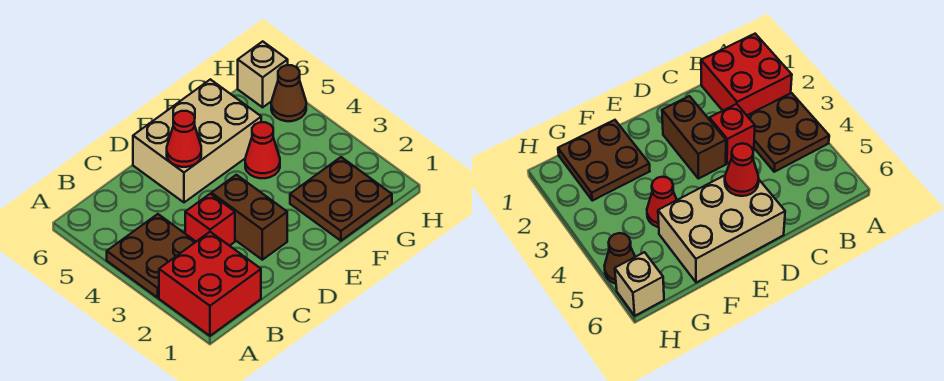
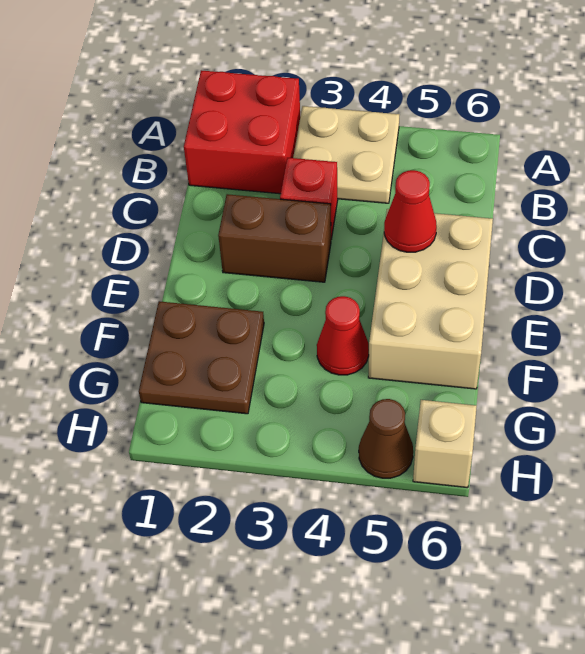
brown 2x2 plate [107,214,196,298] -> tan 2x2 plate [293,106,399,203]

